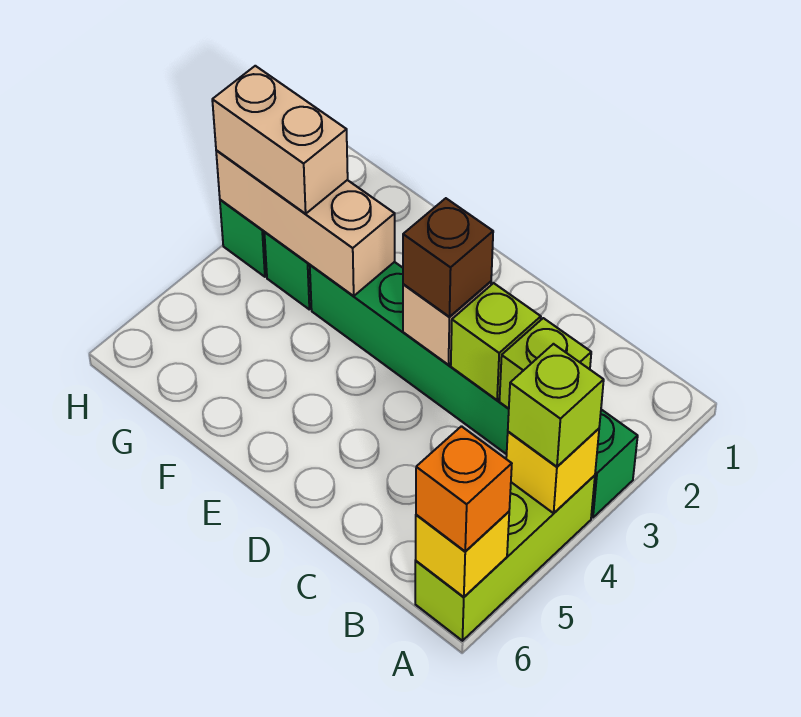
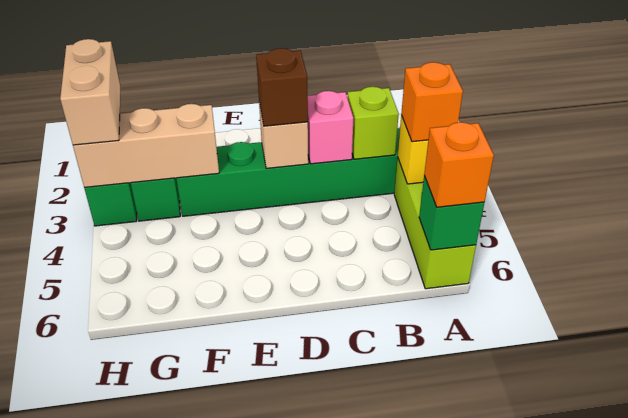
lime 1x1 brick [508,344,604,467] -> orange 1x1 brick [401,62,463,142]
yellow 1x1 brick [416,512,509,597] -> green 1x1 brick [419,176,484,250]
lime 1x1 brick [451,283,541,400] -> pink 1x1 brick [307,91,353,164]
tan 1x2 brick [212,66,348,214] -> tan 1x2 brick turned to [60,39,120,145]

